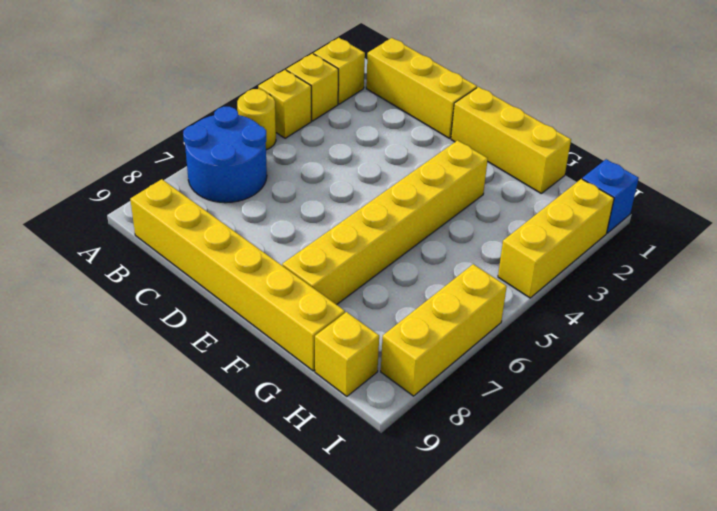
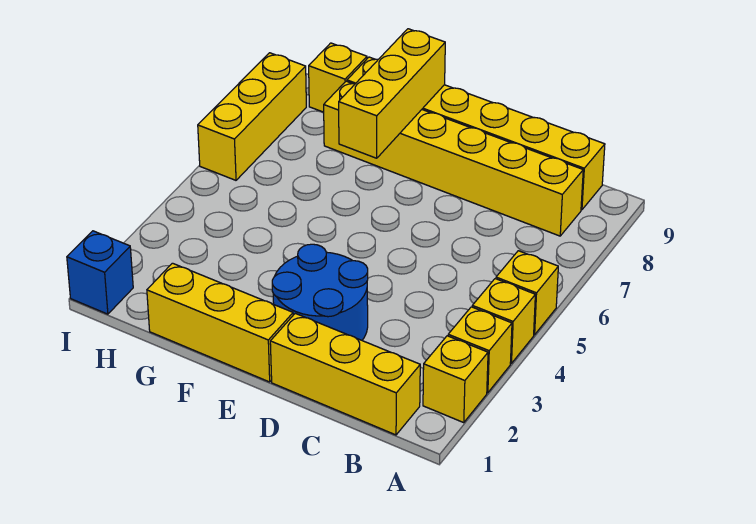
yellow 1x1 round brick [237,89,276,150] -> yellow 1x1 brick [496,251,558,335]
blue 2x2 round brick [183,107,267,203] -> blue 2x2 round brick moved to [272,244,368,340]
yellow 1x6 brick [282,140,488,305] -> yellow 1x6 brick turned to [324,81,583,236]
yellow 1x3 brick [498,179,614,298] -> yellow 1x3 brick moved to [339,29,445,158]

